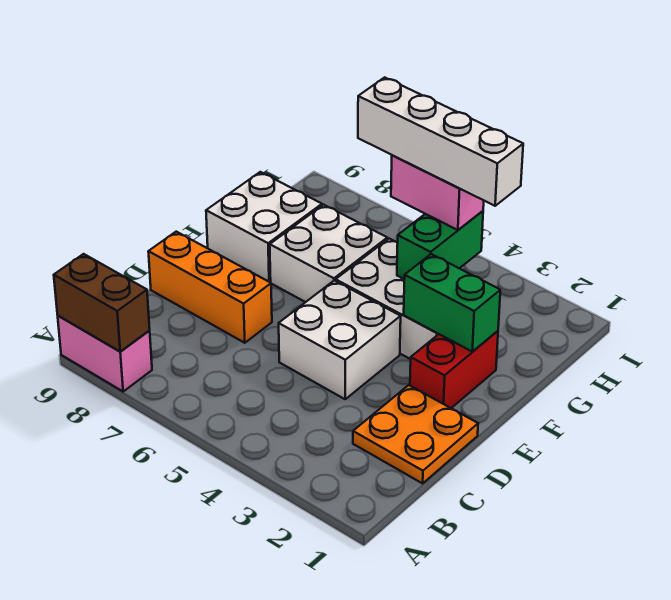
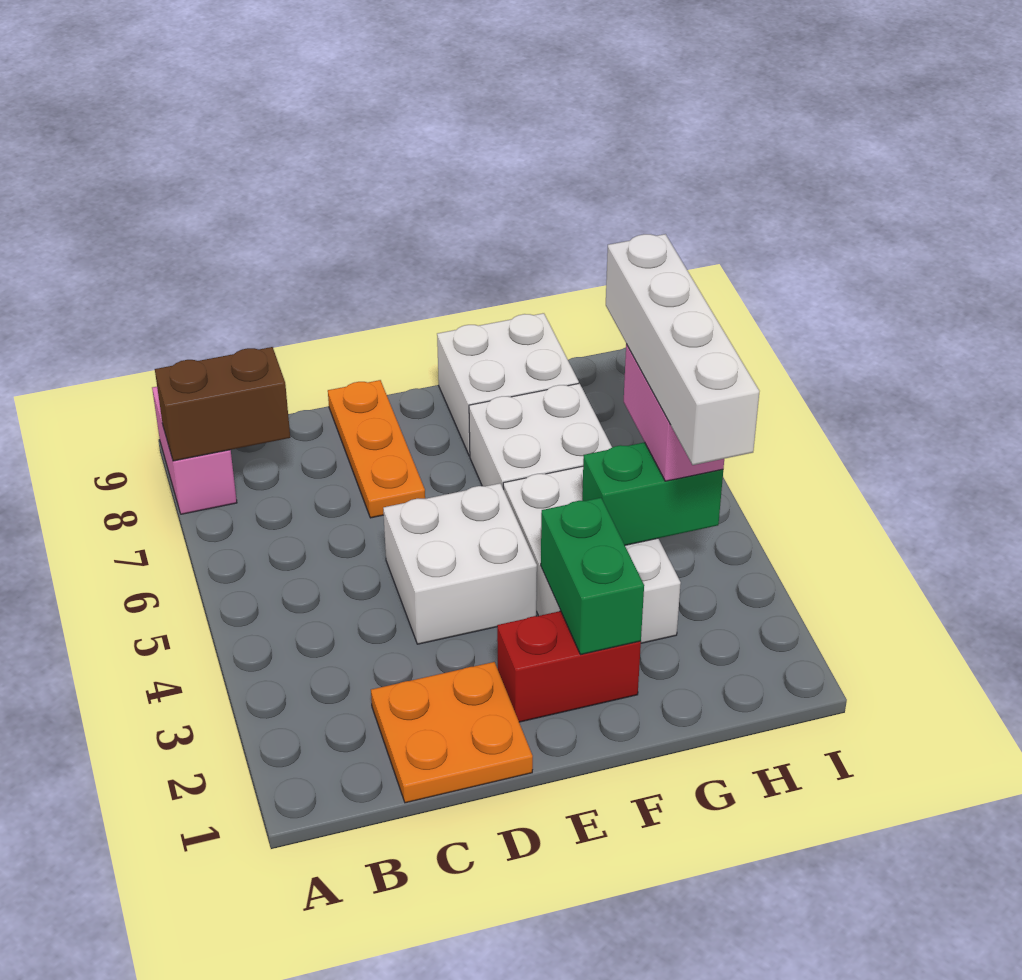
brown 1x2 brick [54,254,150,351] -> brown 1x2 brick turned to [155,347,290,461]
orange 1x3 brick [148,232,272,343] -> orange 1x3 plate [328,380,425,518]

